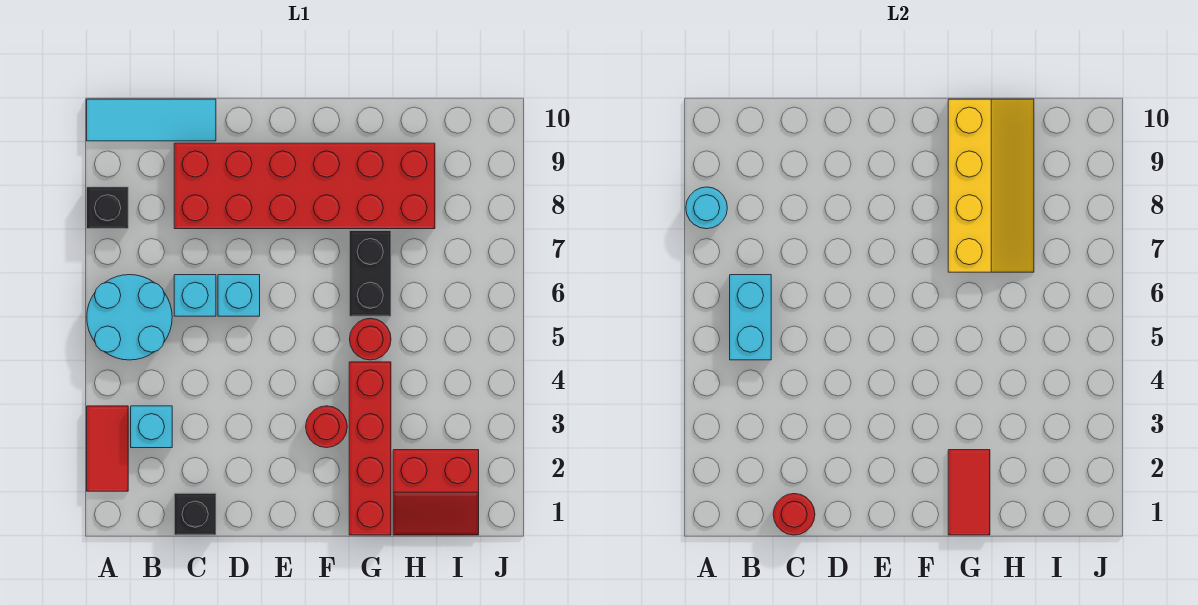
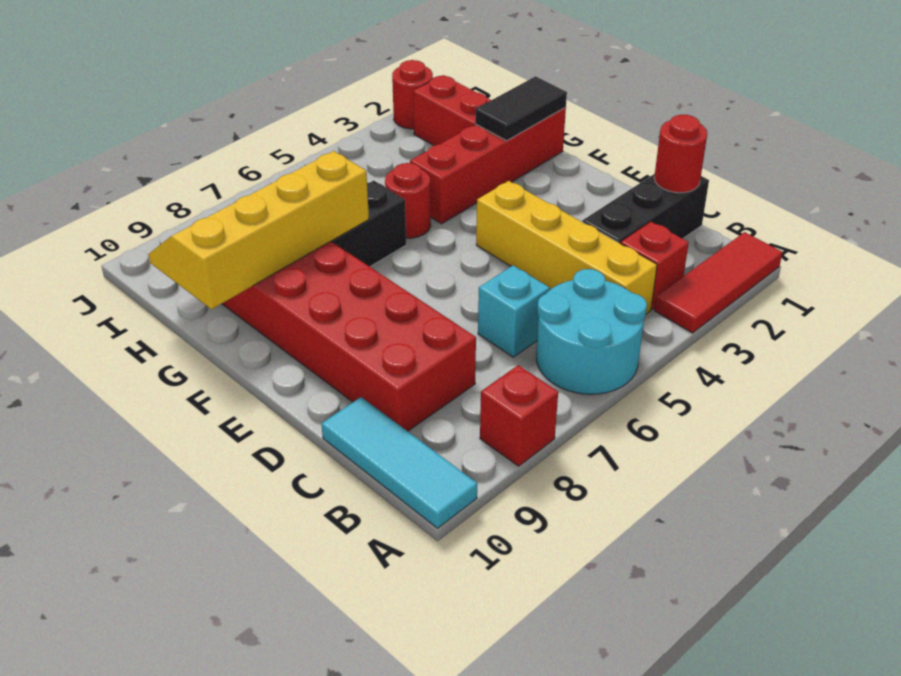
red 1x2 tile [87,406,128,491] -> red 1x3 tile [654,232,783,333]
black 1x1 brick [87,187,128,229] -> red 1x1 brick [480,365,558,466]
cyan 1x1 round brick [686,187,727,229] -> none
cyan 1x1 brick [131,406,172,448] -> red 1x1 brick [621,222,689,309]
none -> yellow 1x4 brick [476,181,657,314]
cyan 1x2 brick [730,275,771,360] -> none
black 1x1 brick [174,493,216,535] -> black 1x3 brick [582,174,709,244]
cyan 1x1 brick [218,275,260,316] -> none
red 1x1 round brick [306,406,347,448] -> red 1x1 round brick moved to [392,60,433,129]
red 1x2 tile [948,450,990,535] -> black 1x2 tile [475,76,567,141]

